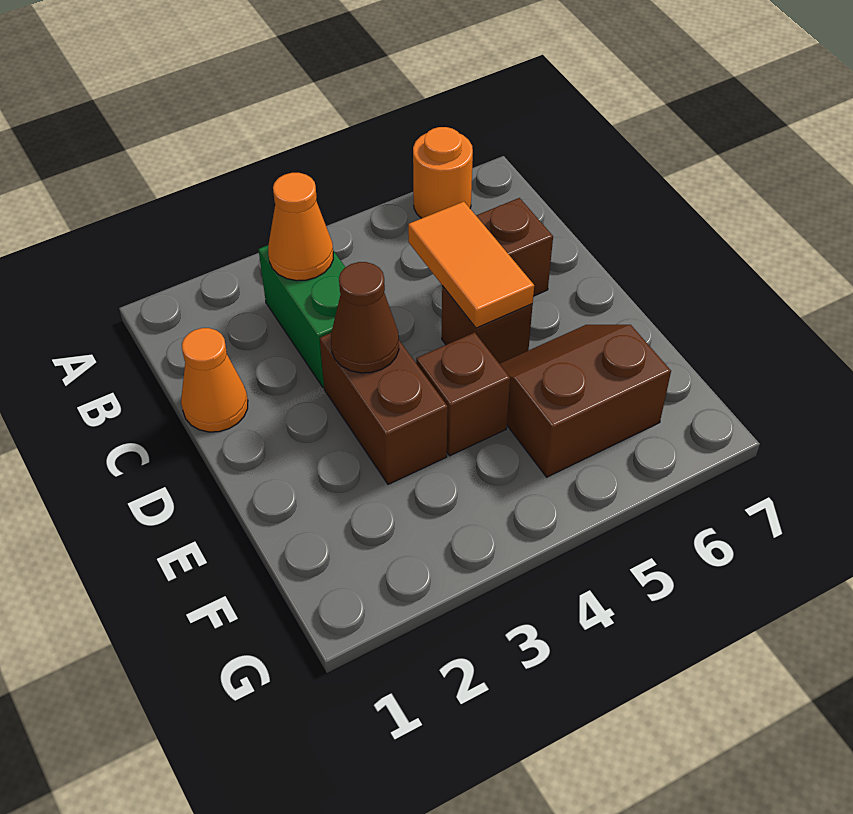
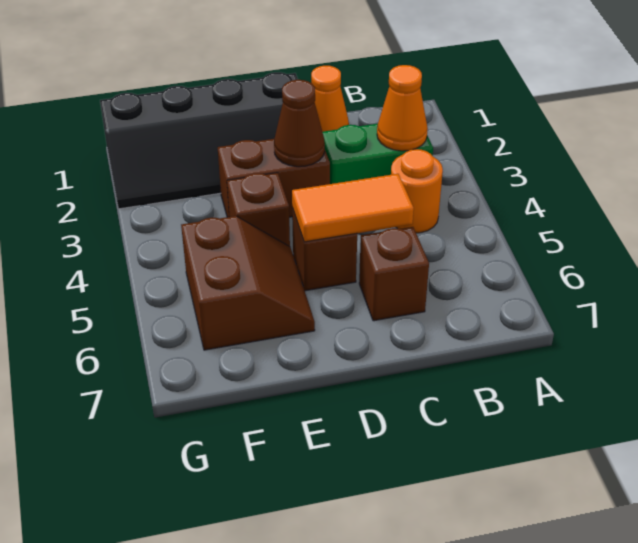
orange 1x1 round brick [413,127,473,218] -> orange 1x1 round brick moved to [391,149,443,233]
none -> black 2x4 slope [100,72,298,209]

